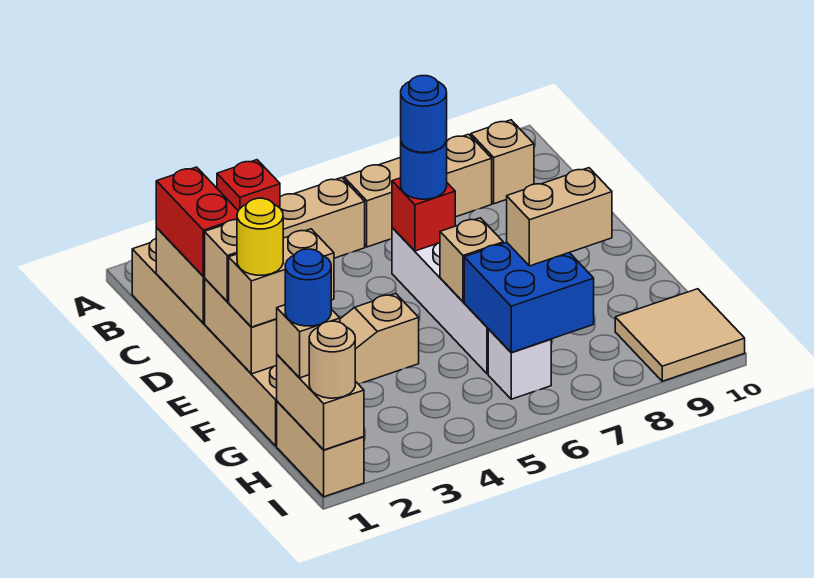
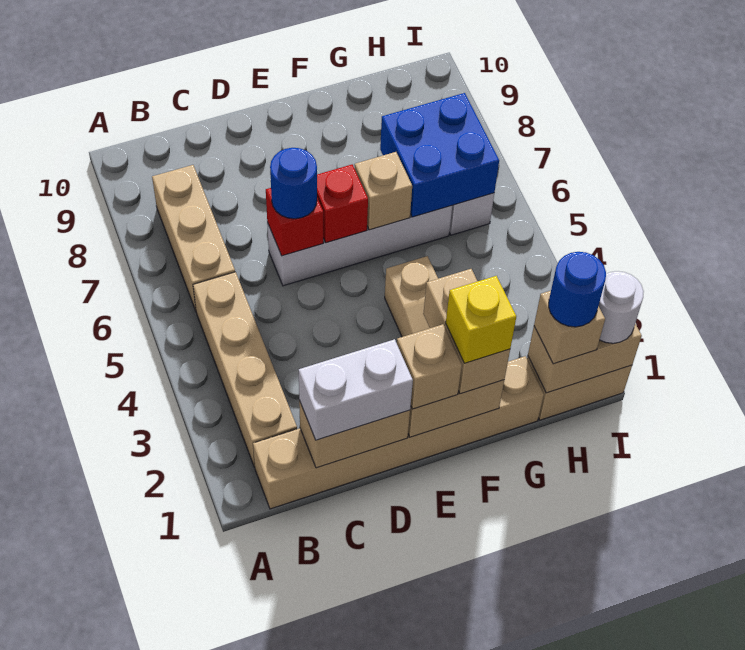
red 1x1 brick [217,160,280,211] -> red 1x1 brick moved to [317,165,368,243]
tan 1x1 brick [471,120,534,204] -> none
red 1x2 brick [156,167,238,276] -> white 1x2 brick [299,339,413,440]
blue 1x1 round brick [401,76,447,153] -> none
yellow 1x1 round brick [237,198,283,275] -> yellow 1x1 brick [446,276,516,363]
tan 1x2 brick [507,168,612,266] -> none
tan 2x2 tile [615,289,745,381] -> none
tan 1x1 round brick [309,321,355,398] -> white 1x1 round brick [599,271,644,343]

